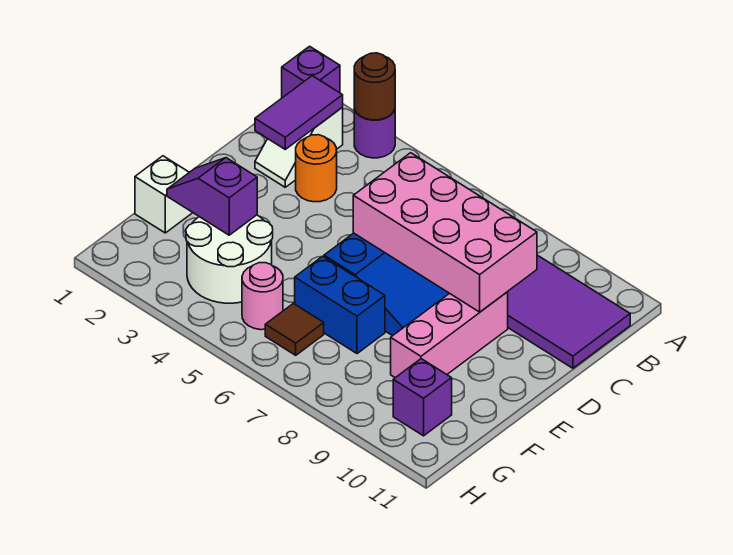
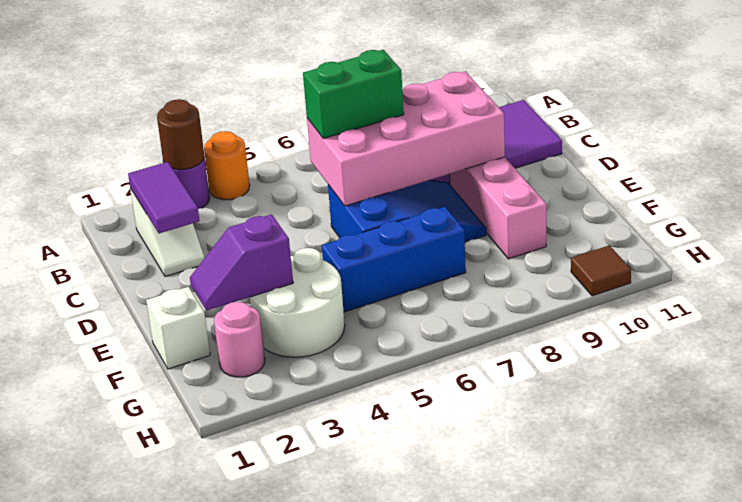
purple 1x1 brick [282,46,340,98] -> none
orange 1x1 round brick [296,135,337,202] -> orange 1x1 round brick moved to [204,131,250,200]
none -> green 1x2 brick [303,50,404,138]
blue 1x2 brick [295,256,385,354] -> blue 1x3 brick [322,207,466,312]
pink 1x1 round brick [242,263,283,330] -> pink 1x1 round brick moved to [214,302,265,377]
brown 1x1 tile [265,303,324,355] -> brown 1x1 tile moved to [571,245,631,296]
purple 1x1 brick [393,359,452,436] -> none

